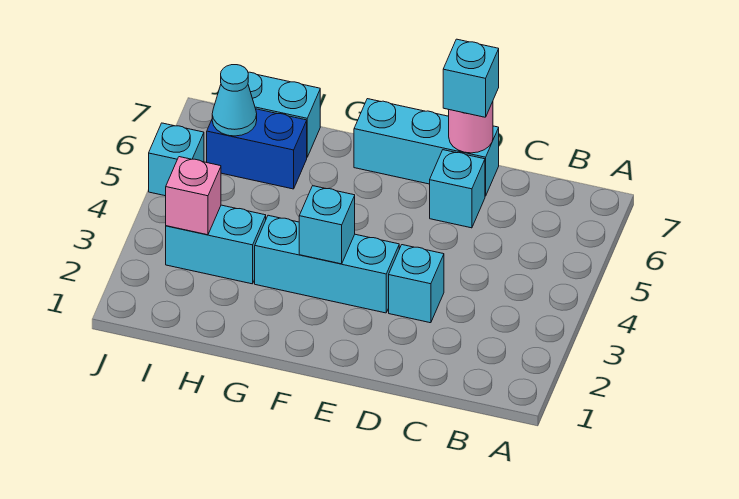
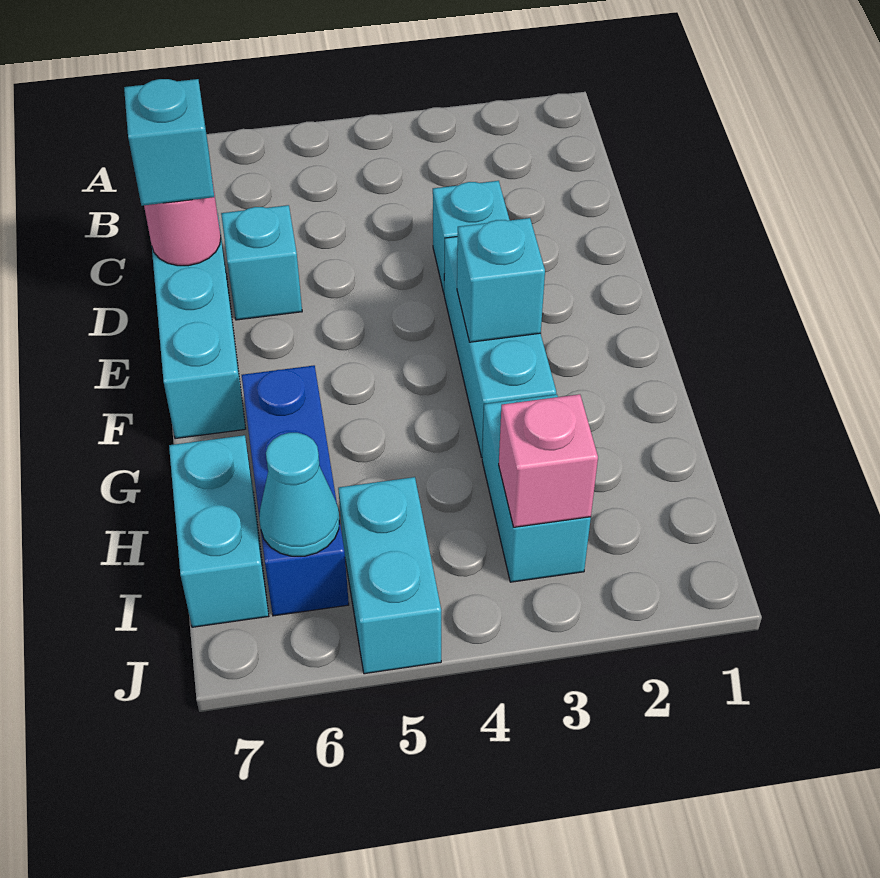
blue 1x2 brick [207,109,307,189] -> blue 1x3 brick [242,366,349,616]
cyan 1x1 brick [149,123,204,196] -> cyan 1x2 brick [338,477,441,674]

